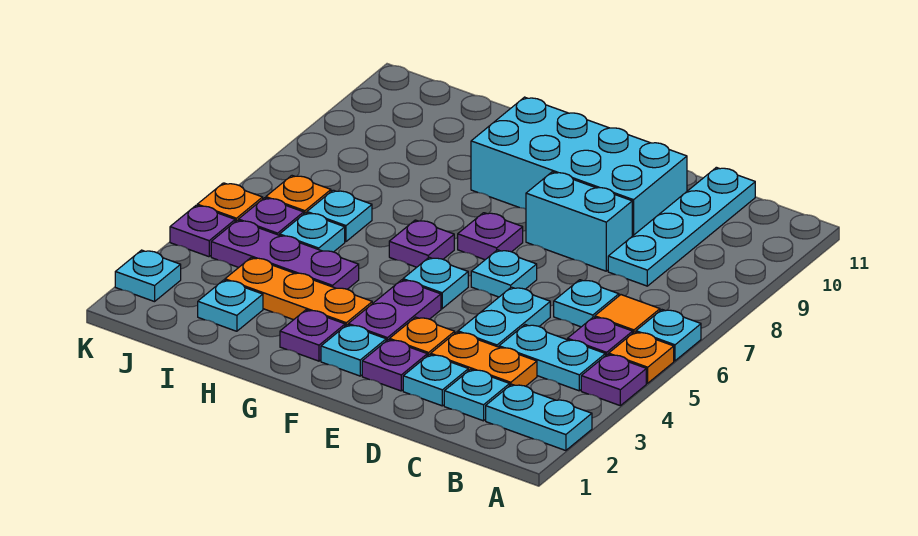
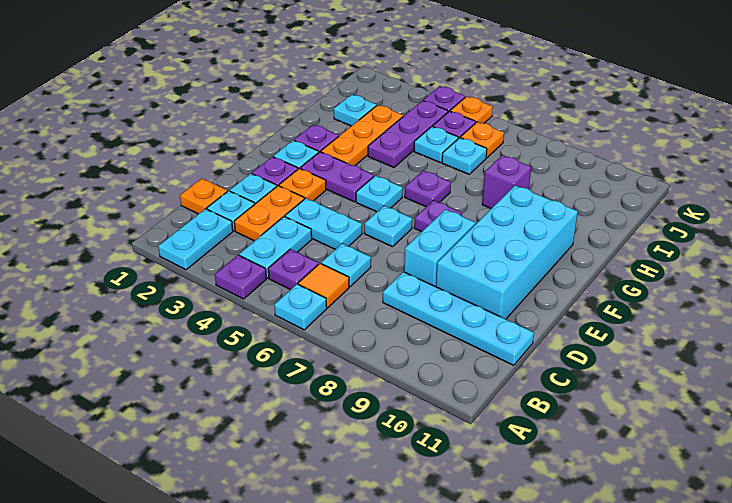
orange 1x1 plate [609,332,674,383] -> orange 1x1 plate moved to [180,179,227,214]
none -> purple 1x1 brick [482,155,531,208]
cyan 1x1 plate [115,250,181,302] -> none

